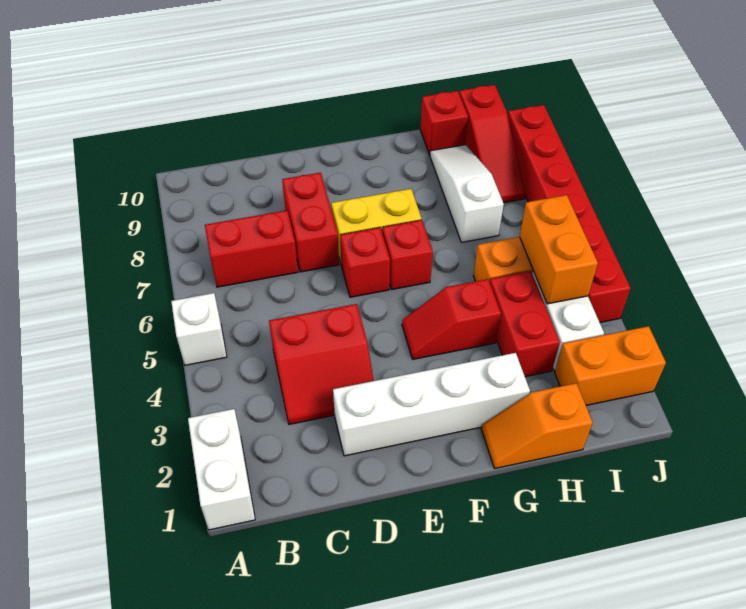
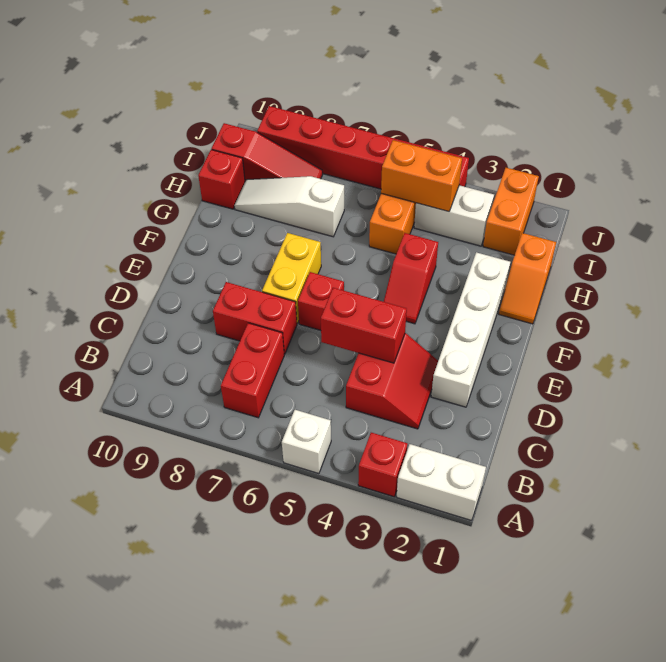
red 1x1 brick [382,220,433,289] -> red 1x1 brick moved to [358,433,408,497]
red 1x2 brick [490,271,560,377] -> red 1x2 brick moved to [321,288,407,363]

